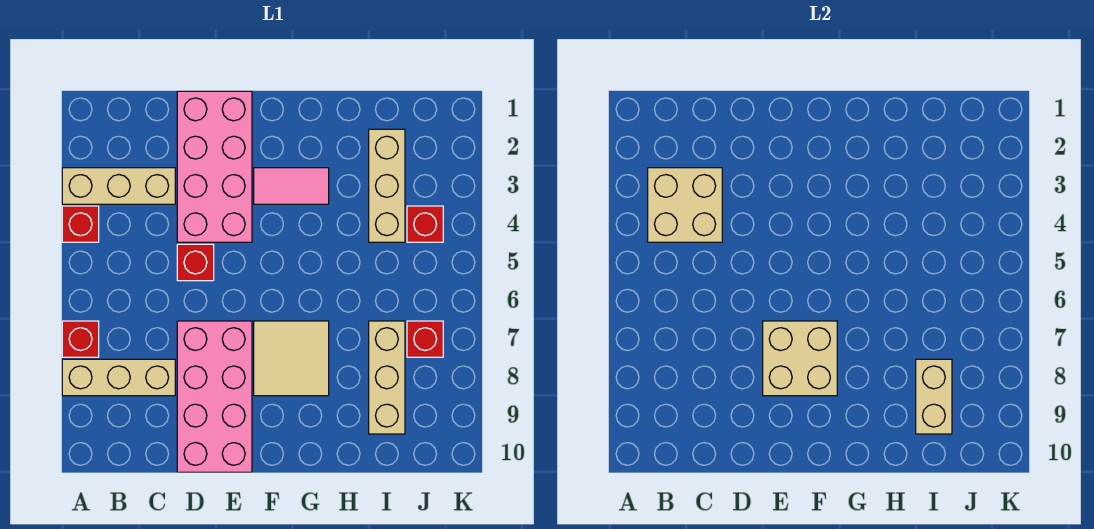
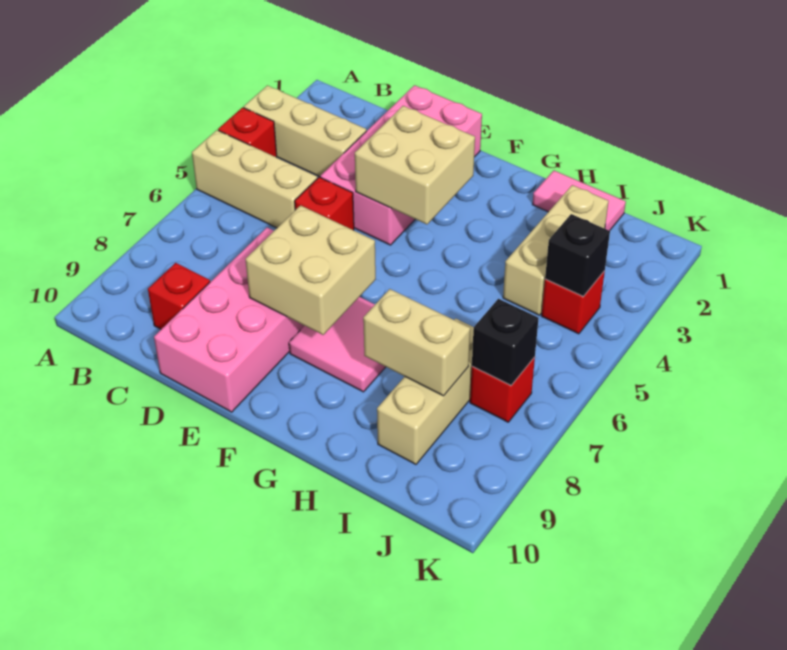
red 1x1 brick [62,321,99,357] -> red 1x1 brick moved to [148,263,210,329]
tan 1x3 brick [62,359,175,396] -> tan 1x3 brick moved to [192,130,318,228]
tan 2x2 brick [648,168,722,242] -> tan 2x2 brick moved to [355,106,475,224]
pink 1x2 tile [254,168,329,204] -> pink 1x2 tile moved to [532,170,626,231]
tan 2x2 tile [254,321,329,396] -> pink 2x2 tile [289,297,385,392]
tan 1x2 brick [916,359,952,434] -> tan 1x2 brick turned to [363,289,470,396]
none -> black 1x1 brick [545,214,610,296]
none -> black 1x1 brick [472,299,539,385]

